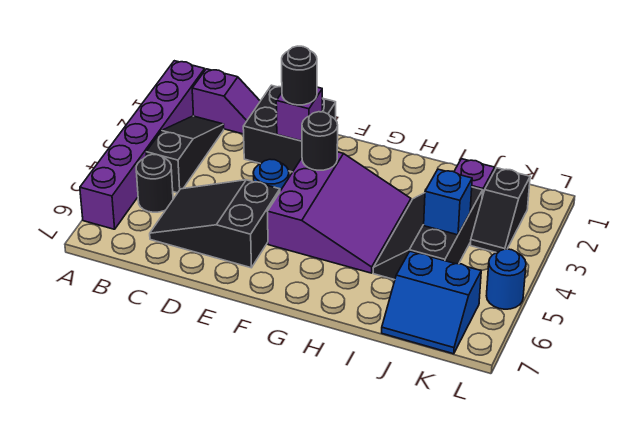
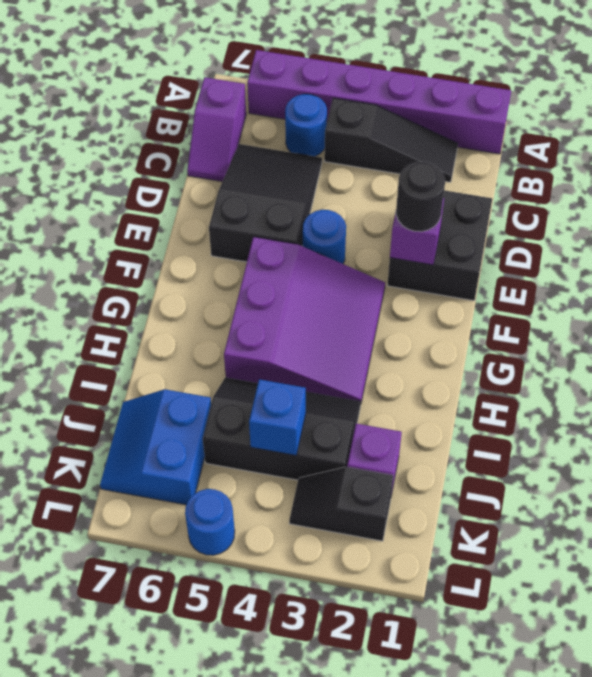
purple 1x2 slope [192,69,260,134] -> purple 1x2 slope moved to [187,77,246,182]
black 1x1 round brick [136,154,173,212] -> blue 1x1 round brick [285,94,327,156]
purple 3x3 slope [268,152,411,273] -> purple 3x3 slope turned to [224,237,385,402]
black 1x1 round brick [302,112,338,170] -> none

